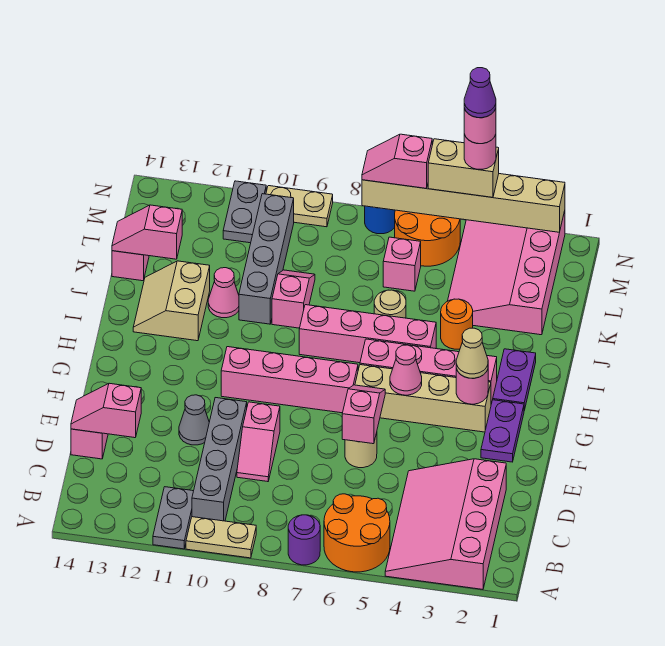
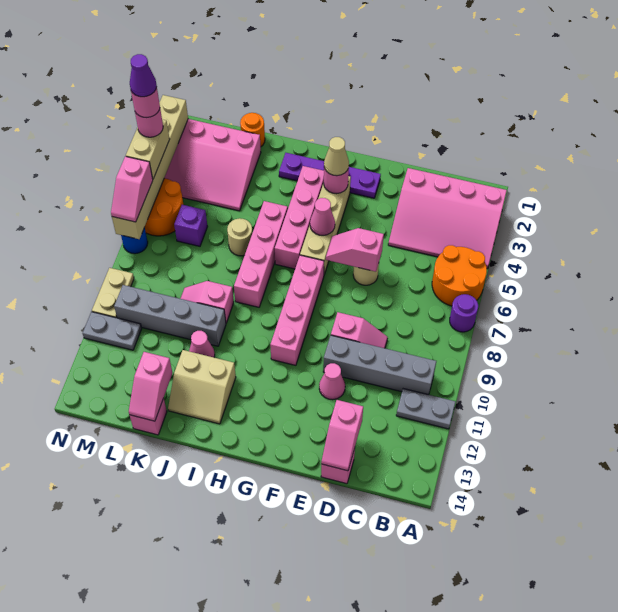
tan 1x2 plate [186,517,256,558] -> none
grey 1x1 cone [179,395,209,445] -> pink 1x1 cone [319,363,345,400]
orange 1x1 round brick [441,299,473,349] -> orange 1x1 round brick moved to [240,113,265,146]
pink 1x1 brick [383,237,421,291] -> purple 1x1 brick [174,205,208,246]

